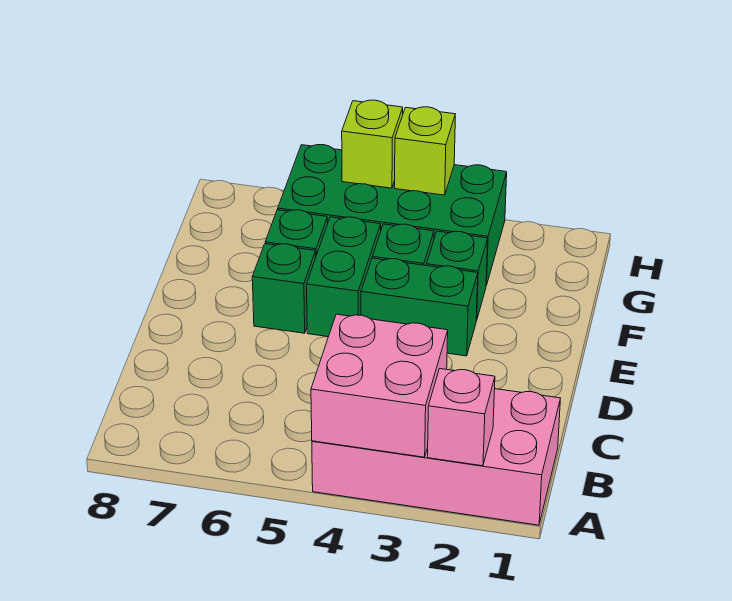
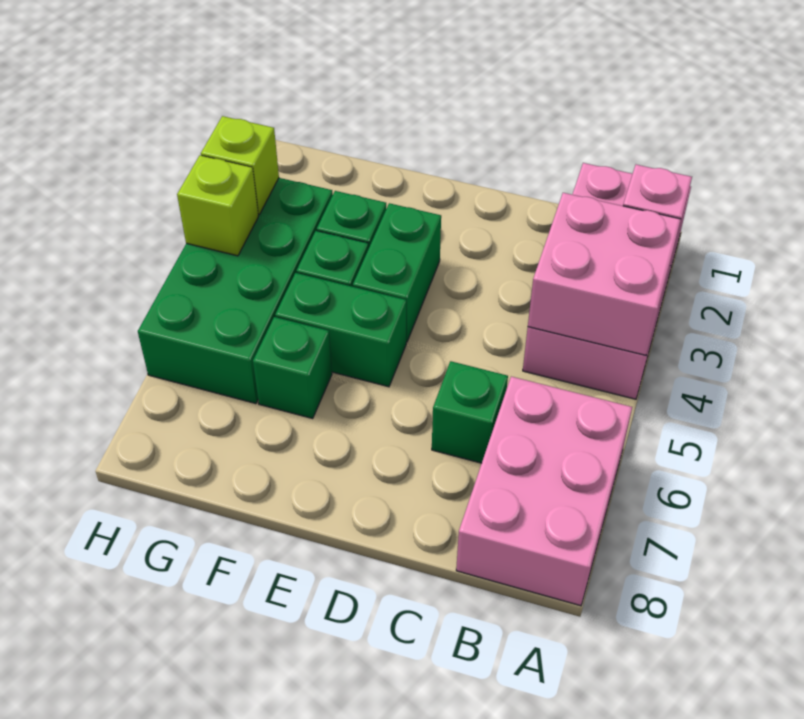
none -> pink 2x3 brick [456,377,632,606]
green 1x1 brick [252,244,316,333] -> green 1x1 brick moved to [432,361,508,463]
lime 1x1 brick [342,100,403,188] -> lime 1x1 brick moved to [201,116,279,215]

